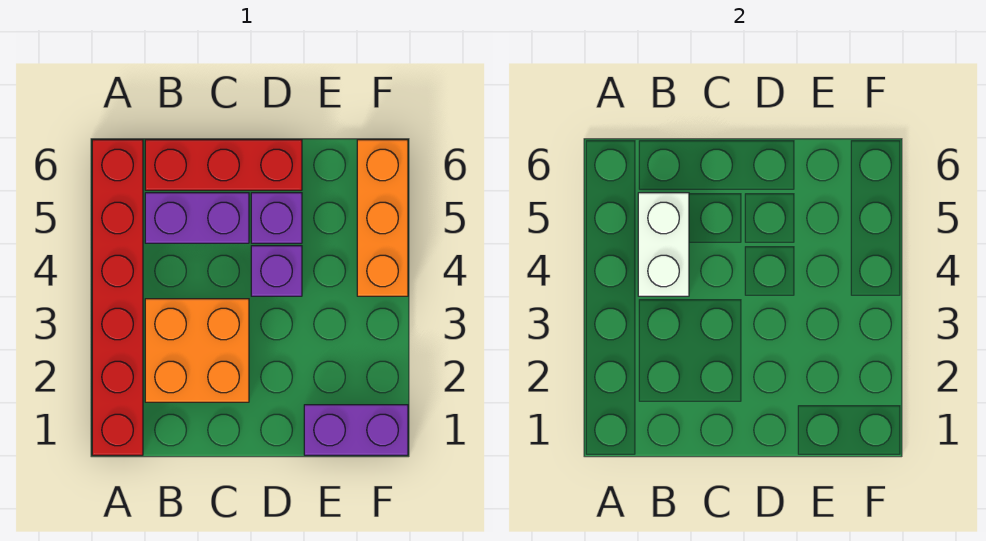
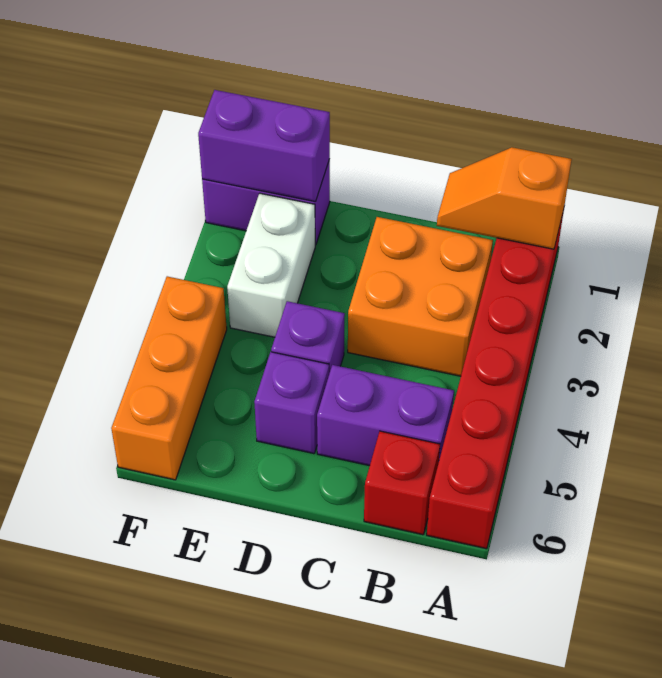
none -> orange 1x2 slope [437,147,572,249]
white 1x2 brick [638,193,689,296] -> white 1x2 brick moved to [227,193,315,337]
red 1x3 brick [145,140,302,190] -> red 1x1 brick [364,431,440,535]
none -> purple 1x2 brick [198,90,330,202]

